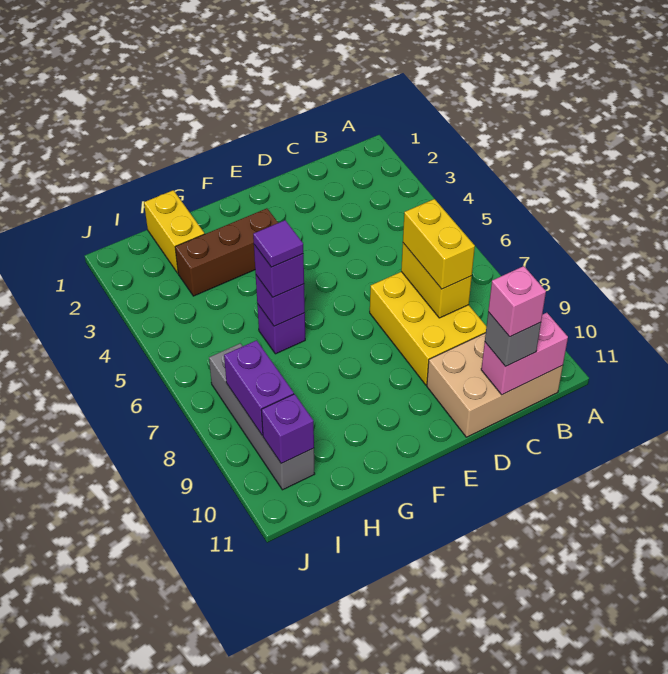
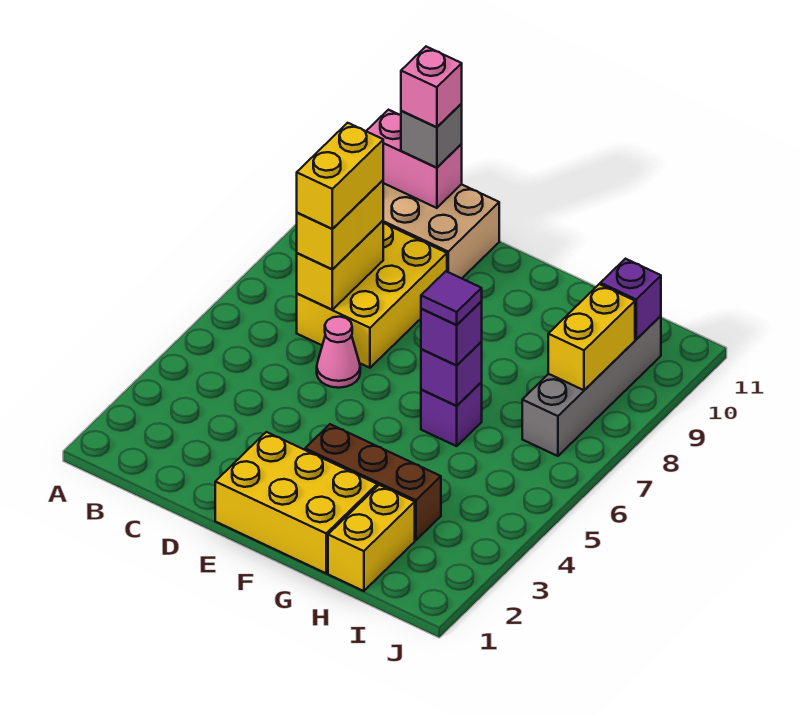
none -> yellow 1x2 brick [297,123,383,229]
none -> pink 1x1 cone [317,317,360,388]
none -> yellow 2x3 brick [215,432,377,573]
purple 1x2 brick [224,340,294,435] -> yellow 1x2 brick [548,284,635,390]

